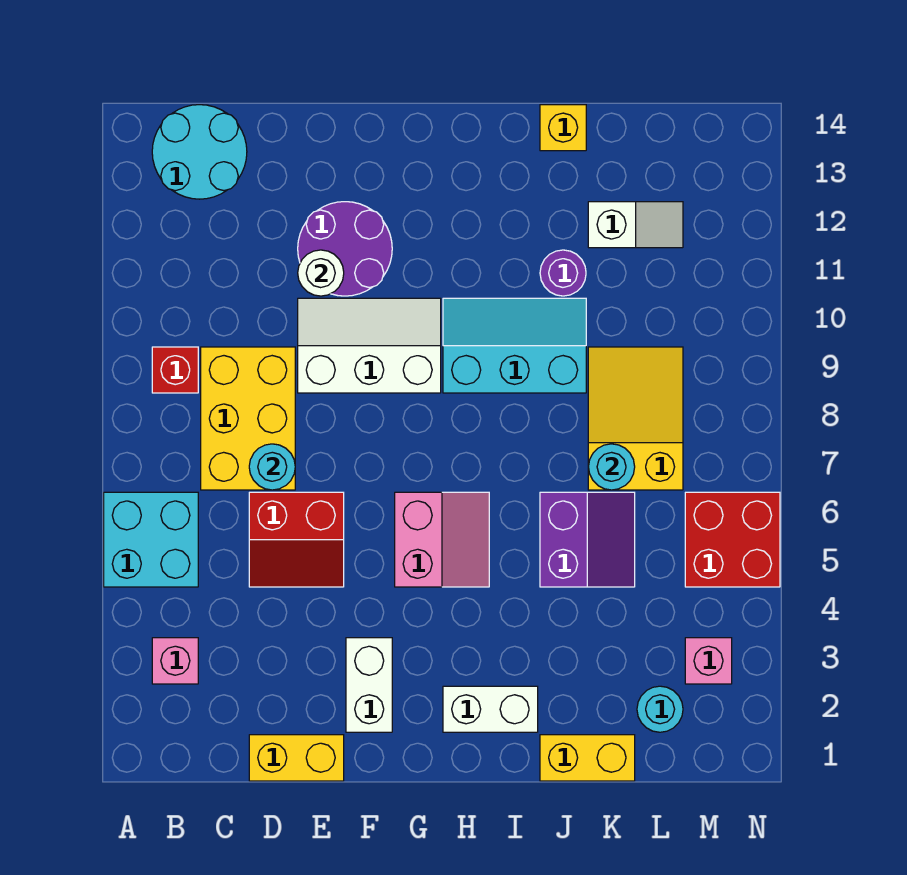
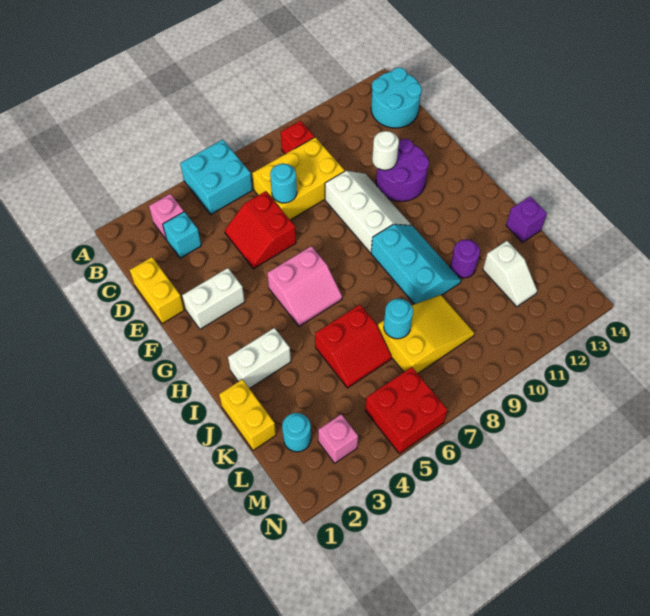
none -> cyan 1x1 brick [163,212,201,258]
white 1x2 brick [443,686,538,732] -> white 1x2 brick turned to [228,328,291,389]
purple 2x2 slope [540,492,635,587] -> red 2x2 slope [315,305,392,388]
yellow 1x1 brick [540,105,586,151] -> purple 1x1 brick [506,196,547,242]

